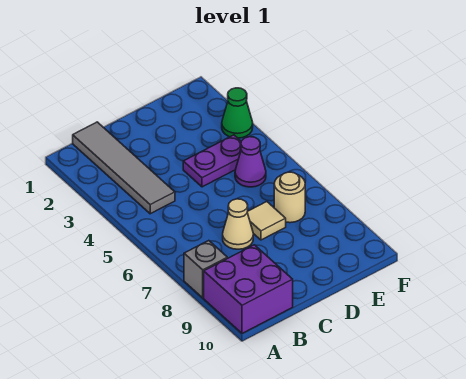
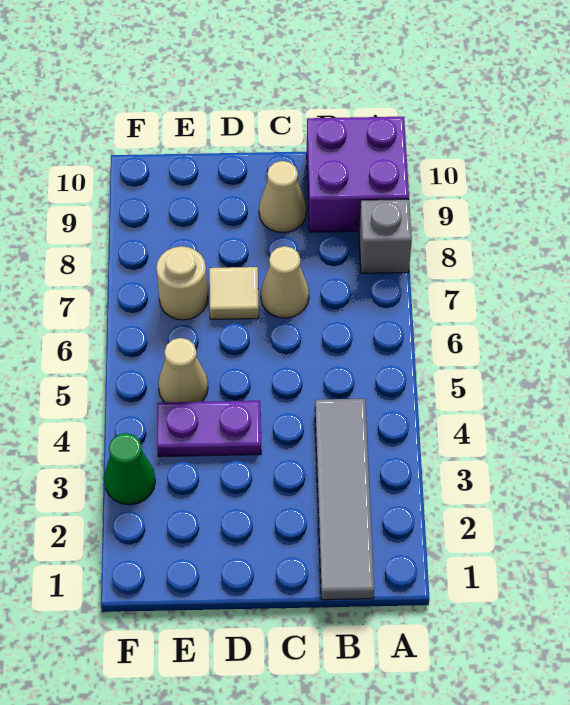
none -> tan 1x1 cone [259,161,306,233]
purple 1x1 cone [235,137,266,187] -> tan 1x1 cone [158,338,208,402]

